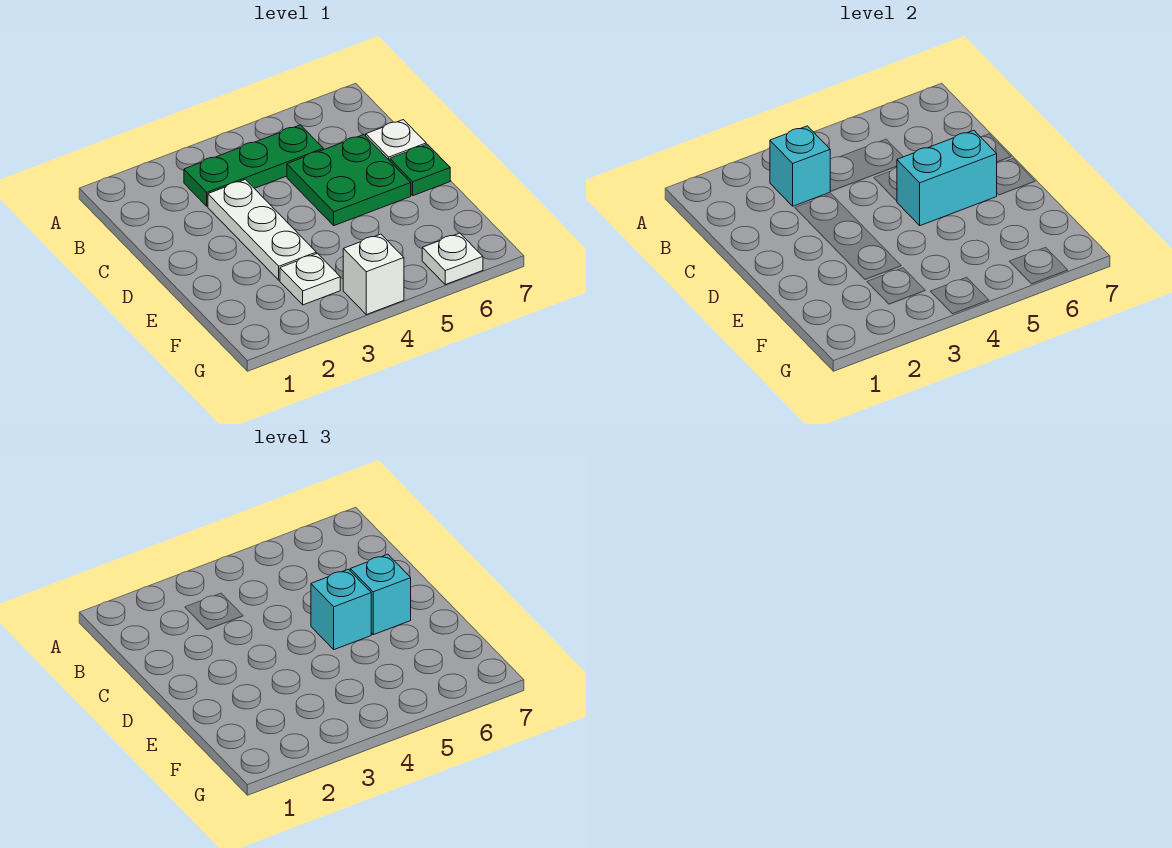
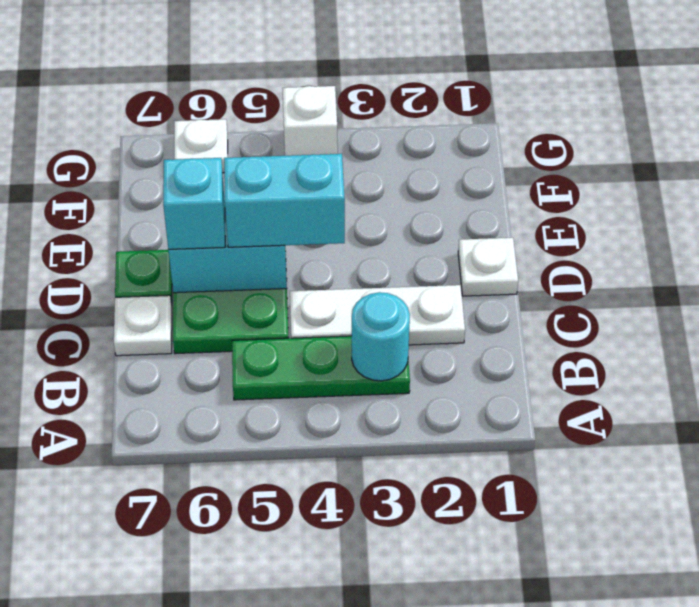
cyan 1x1 brick [770,126,830,206] -> cyan 1x1 round brick [352,292,410,381]
white 1x3 plate [208,180,316,280] -> white 1x3 plate turned to [290,285,465,345]
cyan 1x1 brick [311,569,371,650] -> cyan 1x2 brick [224,154,345,247]
white 1x1 plate [280,253,340,305] -> white 1x1 plate moved to [458,238,518,296]

